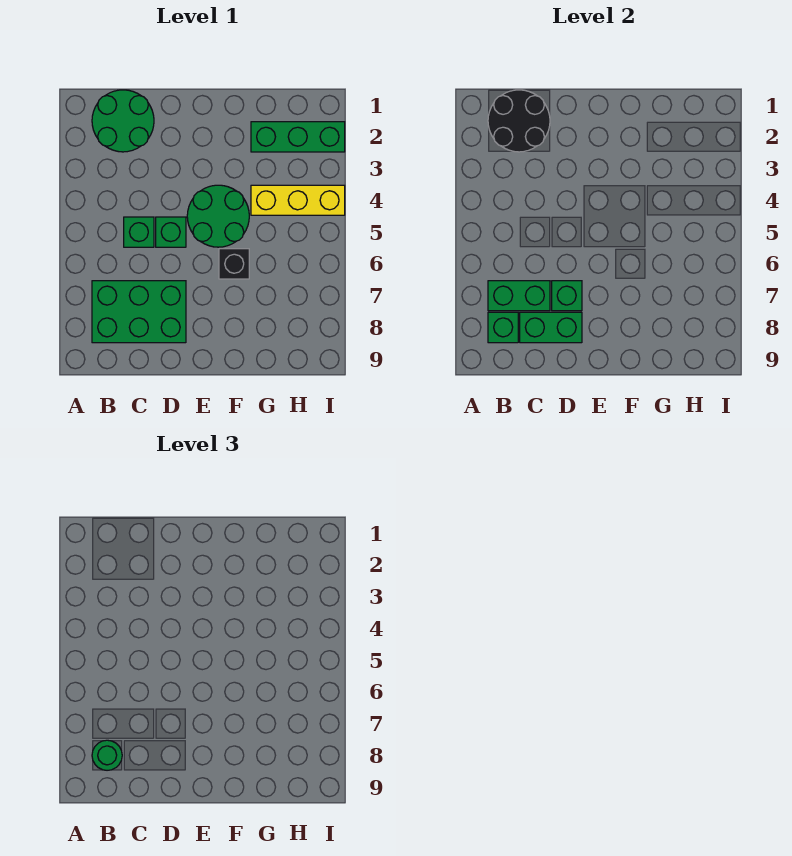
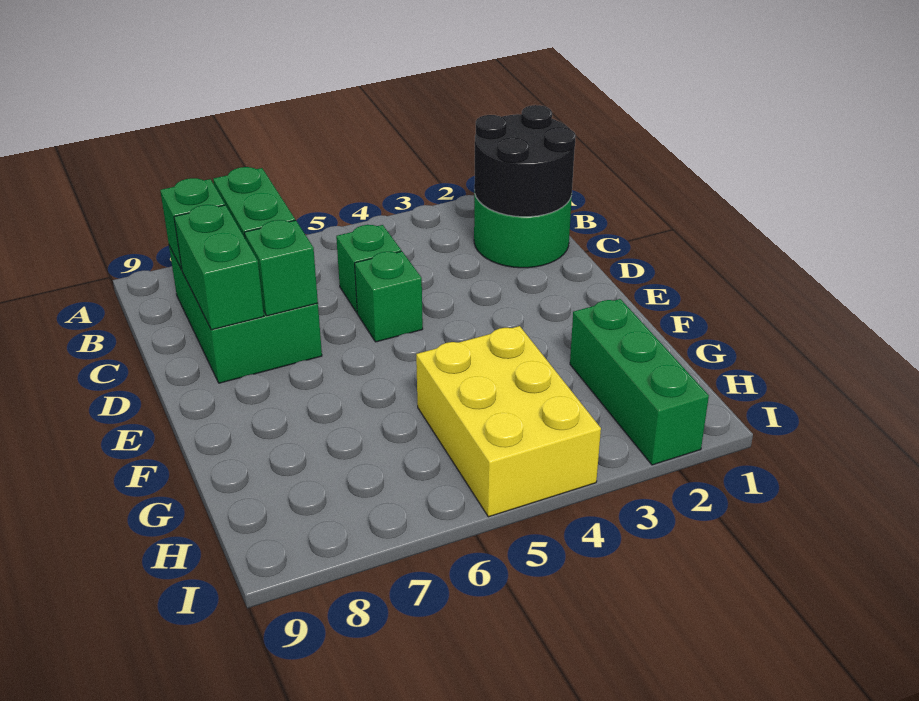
green 1x1 round brick [92,740,122,770] -> none
green 2x2 round brick [187,185,249,247] -> none
black 1x1 brick [219,249,249,279] -> none
yellow 1x3 brick [251,185,345,215] -> yellow 2x3 brick [416,326,601,517]

